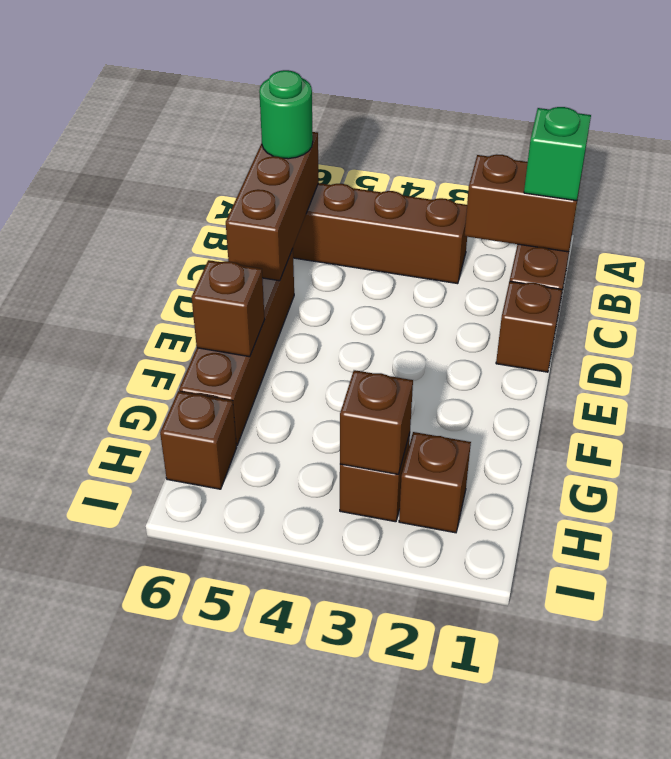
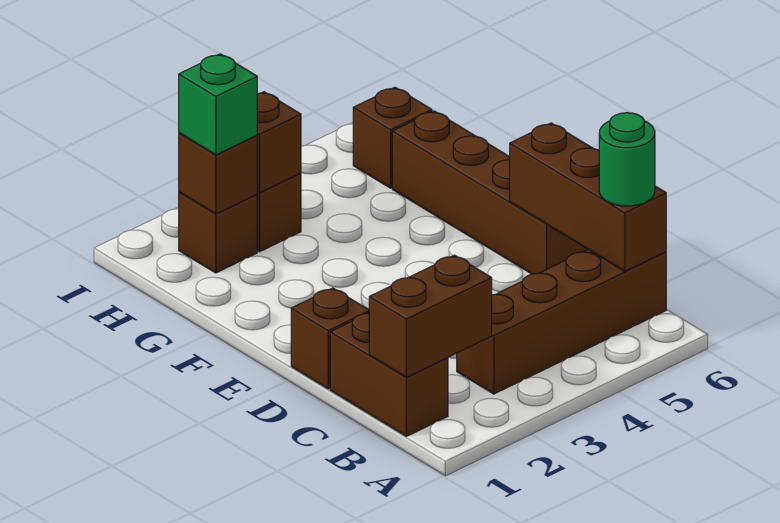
green 1x1 brick [524,107,591,201] -> green 1x1 brick moved to [179,54,257,155]
brown 1x1 brick [192,260,265,357] -> brown 1x1 brick moved to [179,133,257,214]

